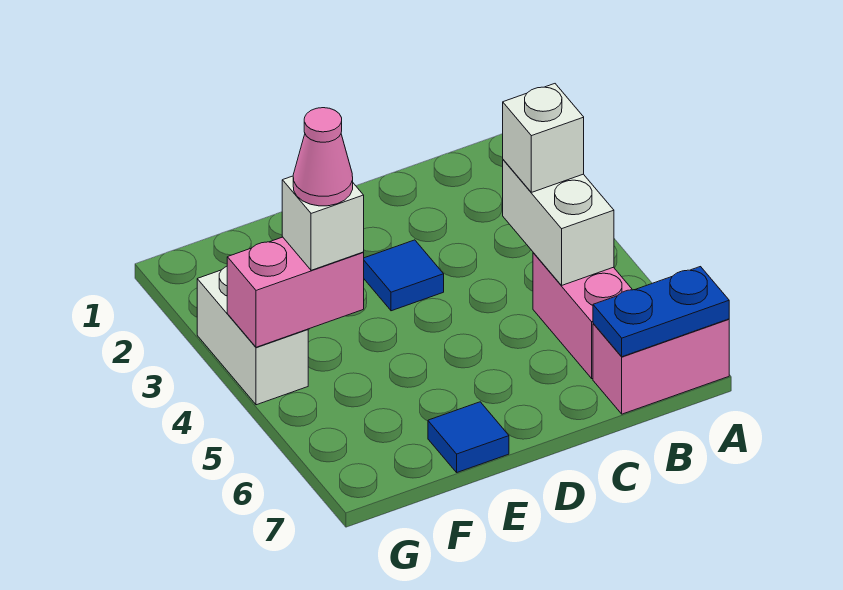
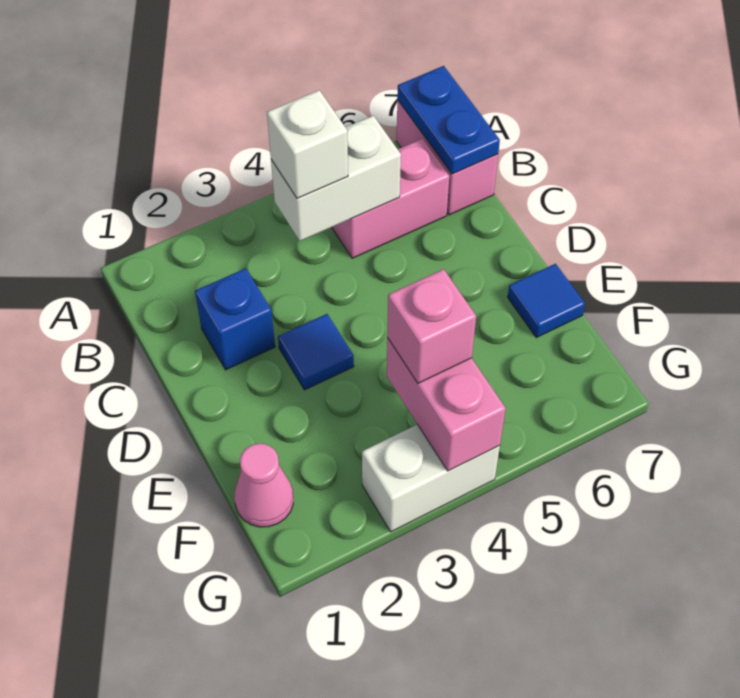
none -> blue 1x1 brick [195,268,275,370]
white 1x1 brick [282,176,364,270] -> pink 1x1 brick [387,269,476,383]
pink 1x1 cone [293,108,353,206] -> pink 1x1 cone moved to [234,444,293,527]

